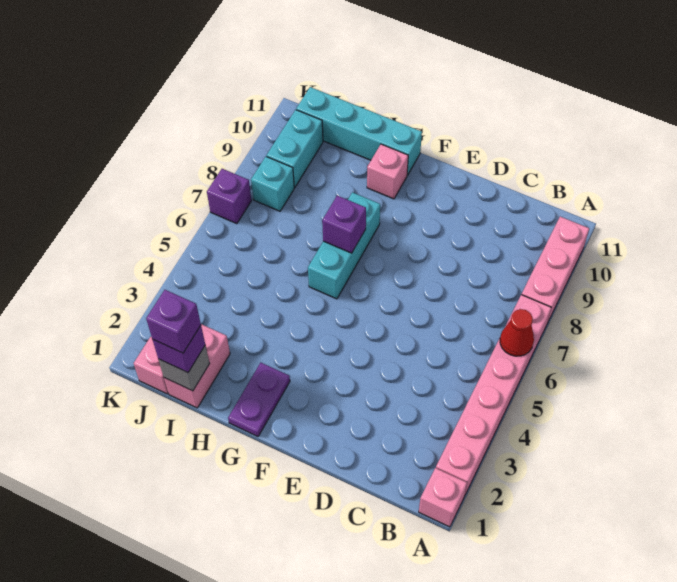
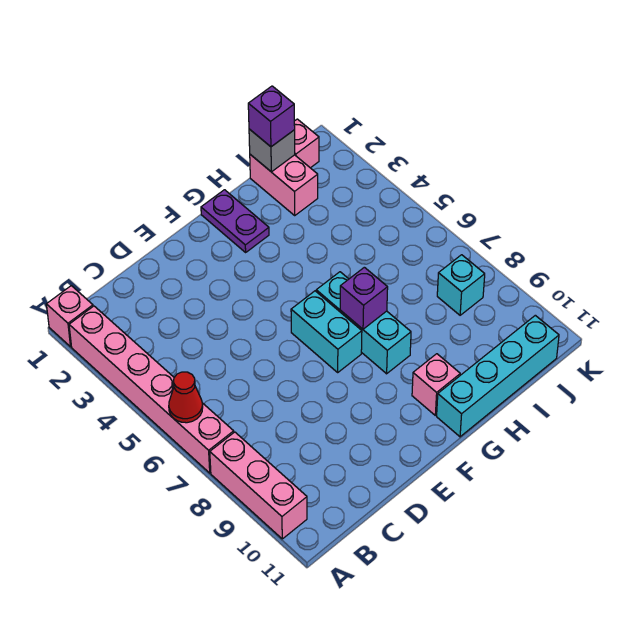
purple 1x1 brick [146,290,201,353] -> none
cyan 1x2 brick [266,110,323,187] -> cyan 1x2 brick moved to [291,291,362,372]
purple 1x1 brick [207,169,251,224] -> none

